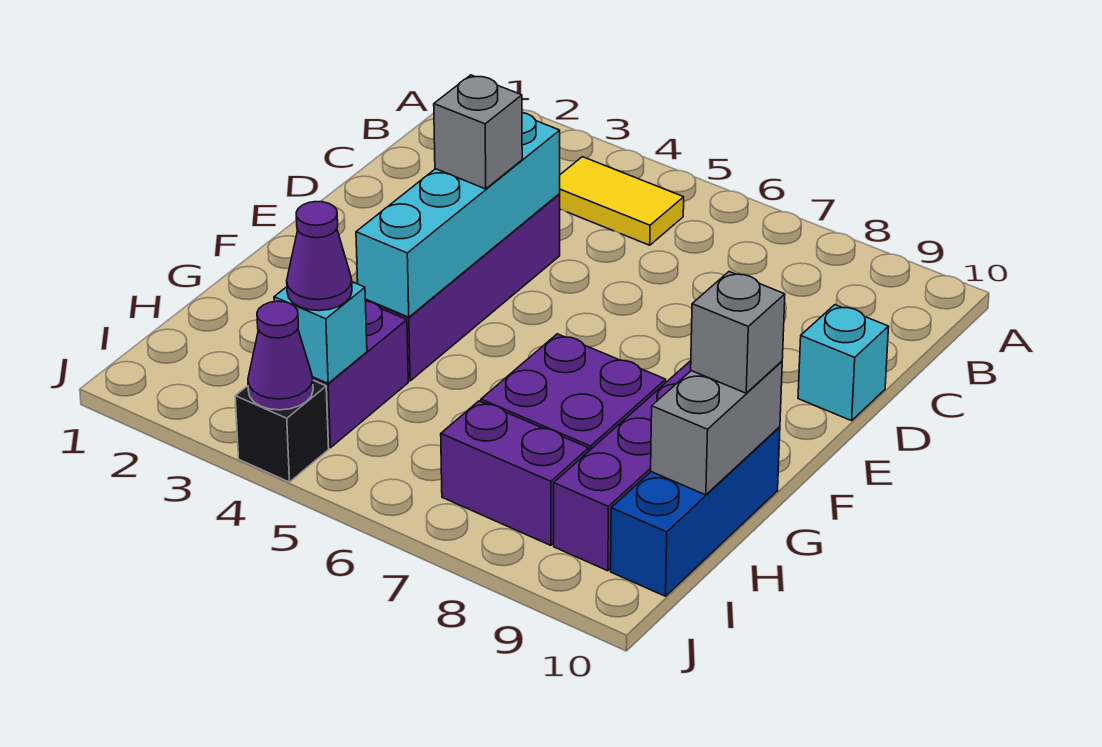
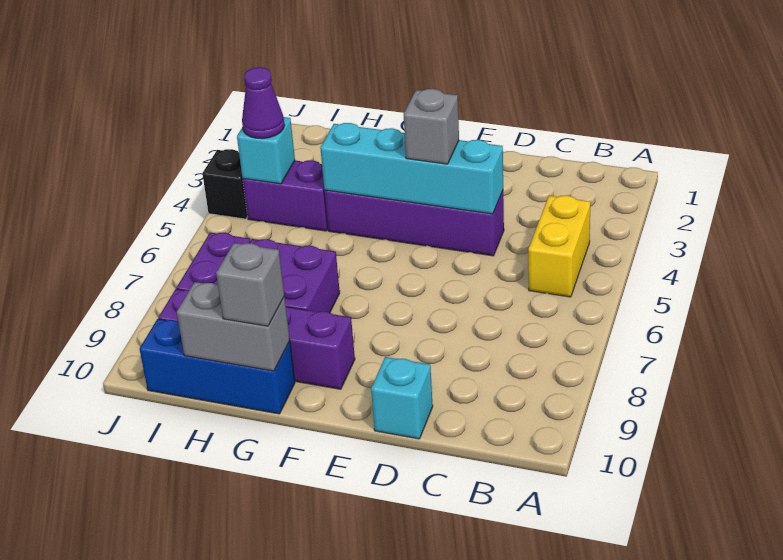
yellow 1x2 tile [560,157,684,245] -> yellow 1x2 brick [528,195,591,297]
purple 1x1 cone [248,301,313,410] -> none

